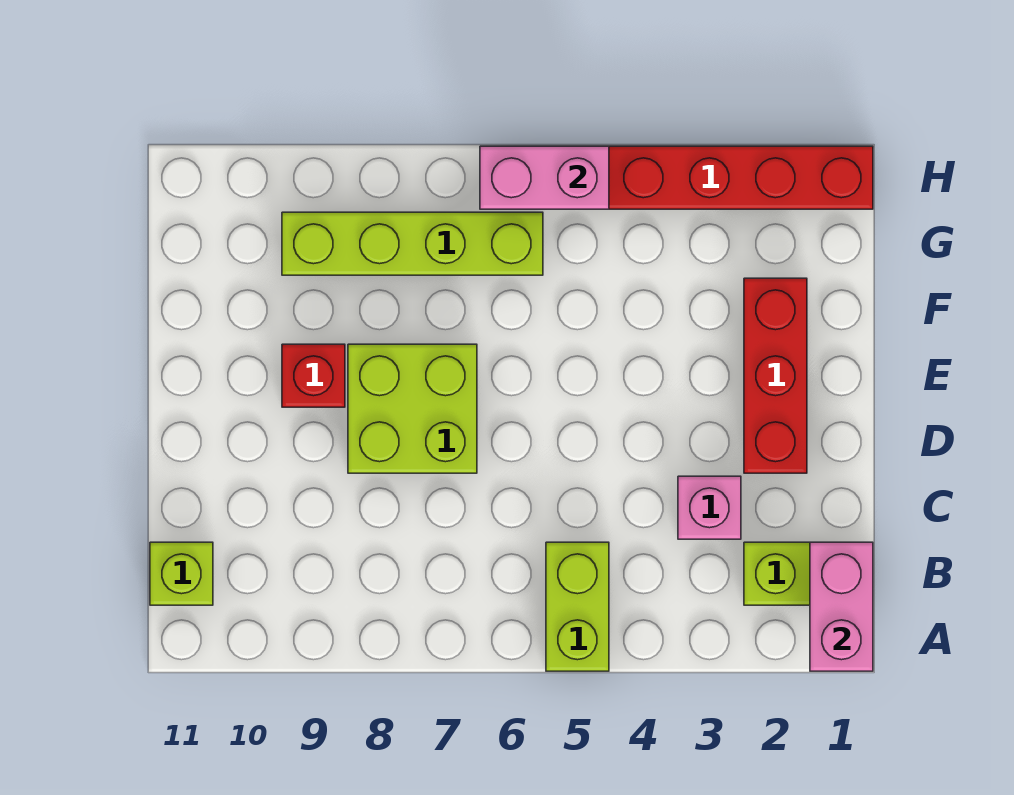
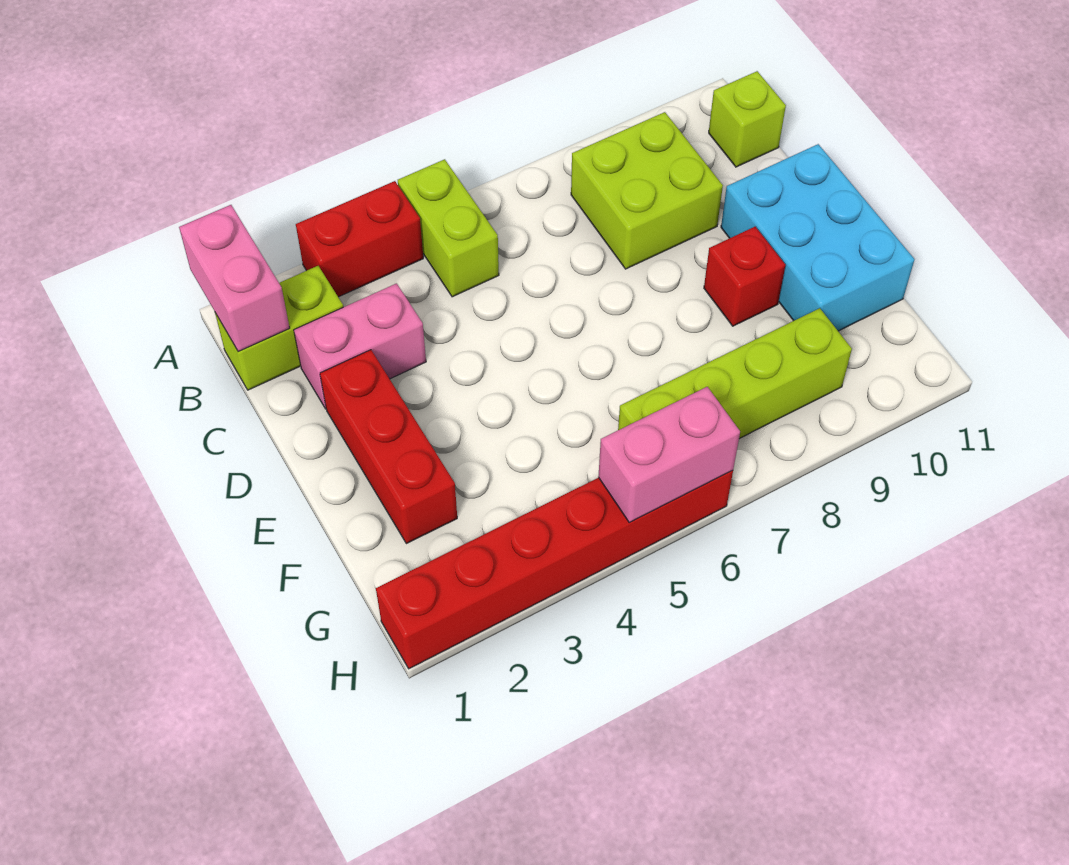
none -> red 1x2 brick [296,181,423,297]
pink 1x1 brick [678,476,741,539] -> pink 1x2 brick [294,283,426,409]
lime 2x2 brick [348,344,477,473] -> lime 2x2 brick moved to [571,112,723,269]
none -> cyan 2x3 brick [721,144,914,331]

